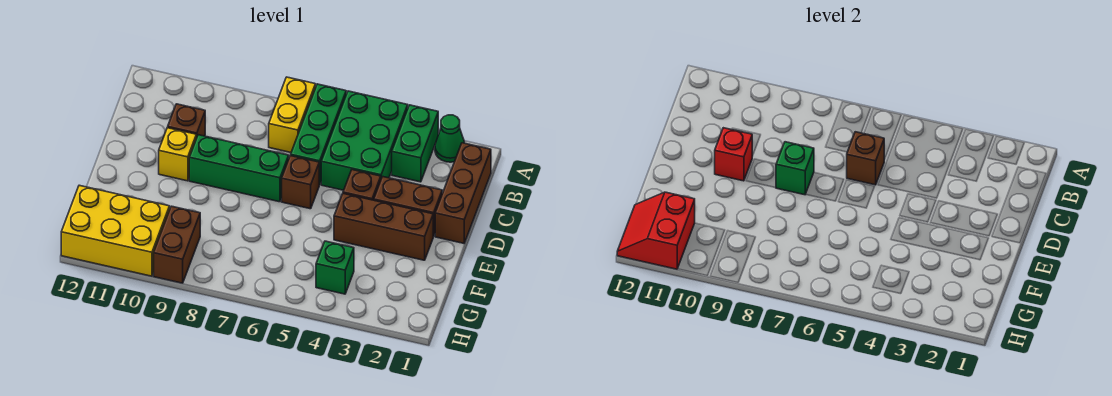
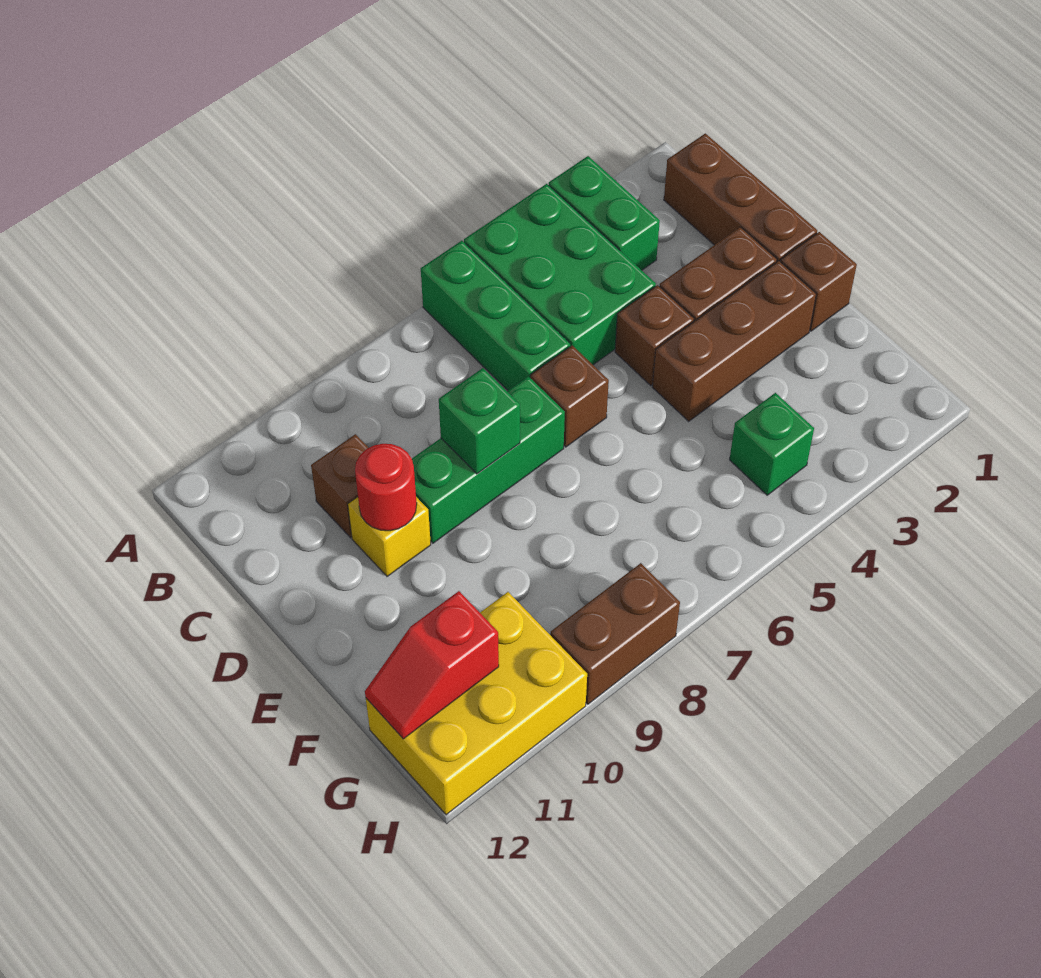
green 1x1 cone [435,115,465,162] -> none
yellow 1x2 brick [269,77,316,152] -> none
brown 1x1 brick [847,132,884,185] -> brown 1x1 brick moved to [781,232,857,331]
red 1x1 brick [715,128,752,181] -> red 1x1 round brick [355,444,417,531]
brown 1x2 brick [154,206,200,283] -> brown 1x2 brick turned to [550,563,680,704]
red 2x2 slope [617,192,695,269] -> red 1x2 slope [365,591,499,739]

